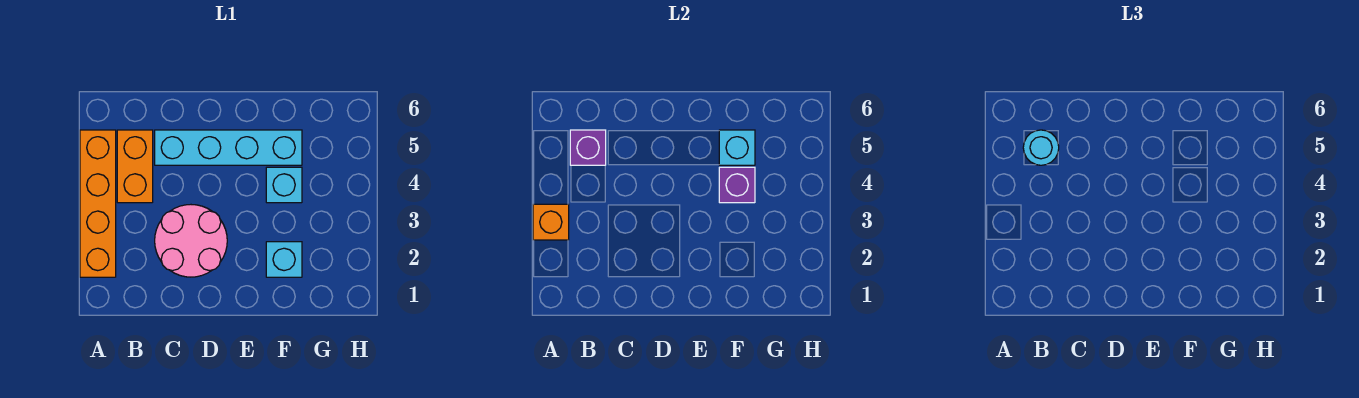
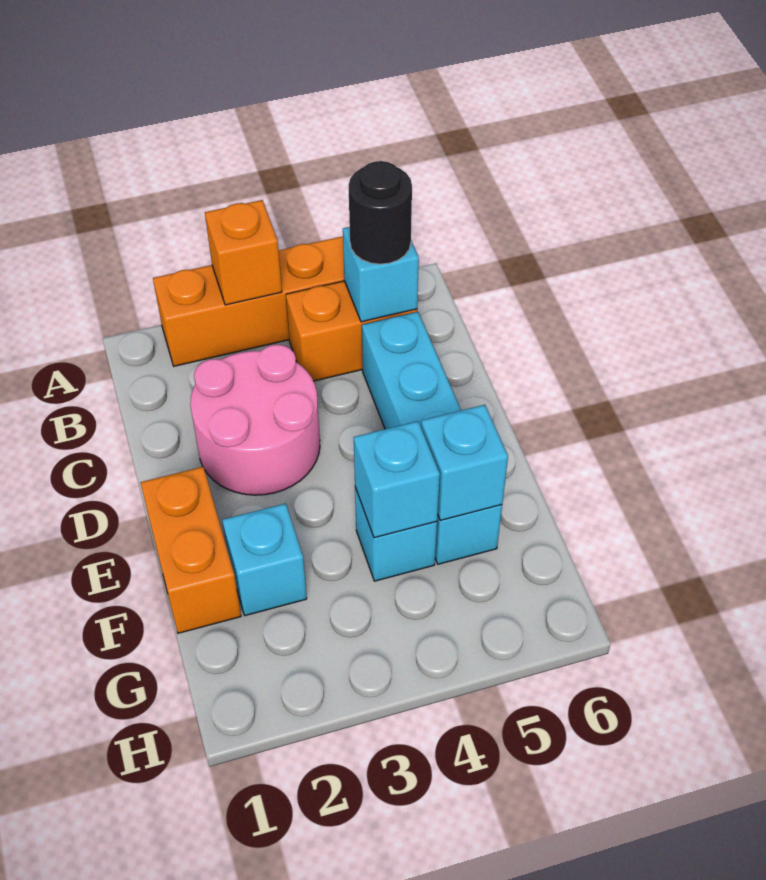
purple 1x1 brick [570,130,606,165] -> cyan 1x1 brick [343,227,419,322]
cyan 1x1 round brick [1023,130,1059,165] -> black 1x1 round brick [348,161,412,264]
none -> orange 1x2 brick [140,467,241,633]
purple 1x1 brick [719,167,755,203] -> cyan 1x1 brick [354,421,440,538]

